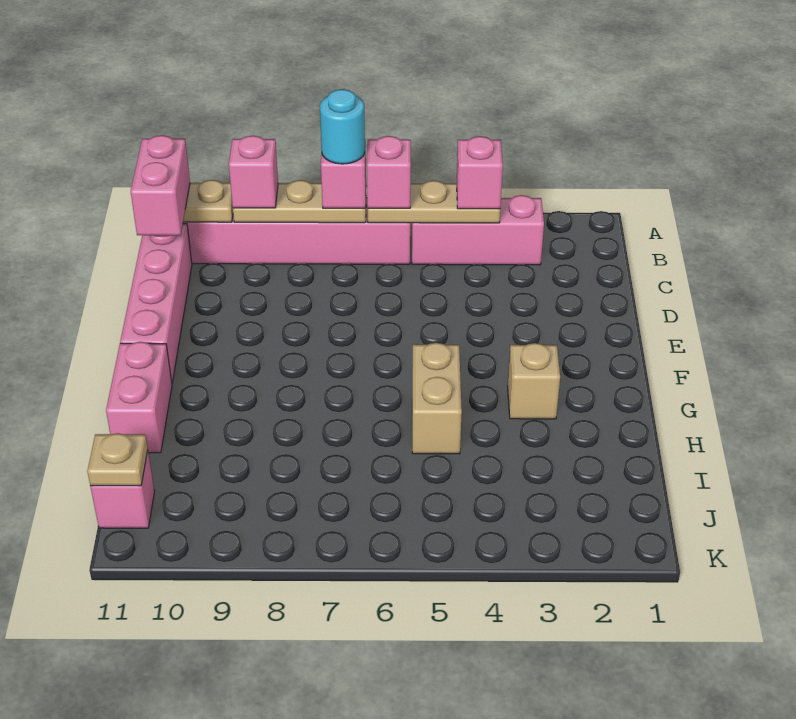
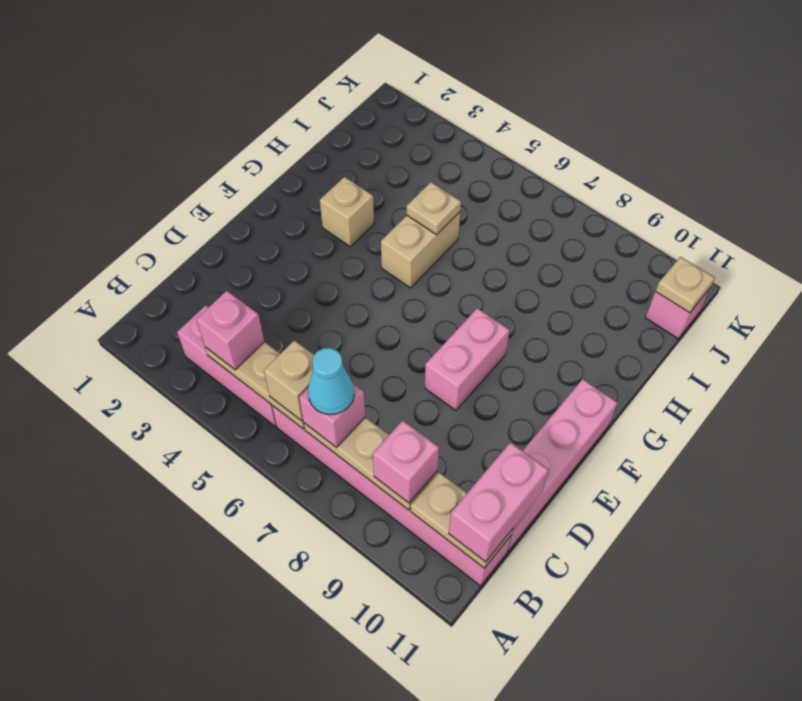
pink 1x1 brick [367,136,411,208] -> tan 1x1 brick [264,340,314,421]
cyan 1x1 round brick [320,89,365,164] -> cyan 1x1 cone [308,348,354,415]
pink 1x2 brick [106,342,172,453] -> pink 1x2 brick moved to [425,308,510,410]
none -> tan 1x1 plate [407,182,461,235]

